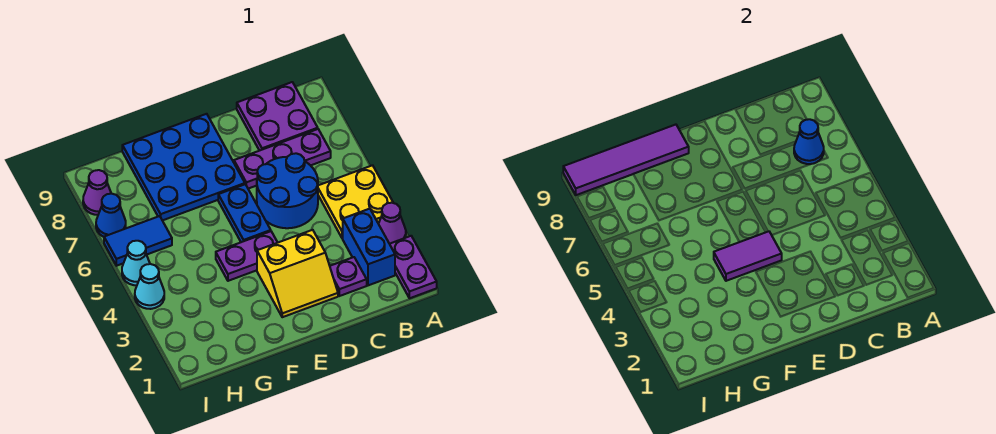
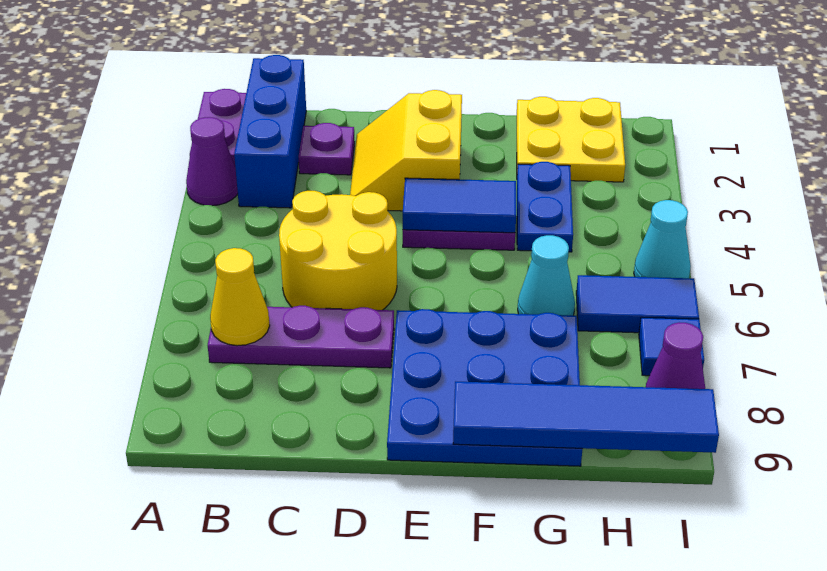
yellow 2x2 plate [318,165,393,239] -> yellow 2x2 plate moved to [517,97,625,182]
blue 1x2 brick [343,209,395,285] -> blue 1x3 brick [234,55,306,208]
blue 1x1 cone [794,119,824,164] -> yellow 1x1 cone [210,248,270,346]
purple 2x2 plate [237,82,318,151] -> none
blue 2x2 round brick [257,153,318,228] -> yellow 2x2 round brick [279,191,397,310]
yellow 2x2 slope [257,230,338,317] -> yellow 2x2 slope turned to [350,90,462,211]
purple 1x2 tile [714,231,782,281] -> blue 1x2 tile [403,178,516,233]
blue 1x2 plate [218,184,271,242] -> blue 1x2 plate moved to [517,162,573,252]
purple 1x4 tile [563,125,689,195] -> blue 1x4 tile [453,381,719,453]
cyan 1x1 cone [135,264,164,309] -> cyan 1x1 cone moved to [518,235,575,316]
blue 1x1 cone [96,194,126,237] -> blue 1x1 tile [639,317,704,376]

